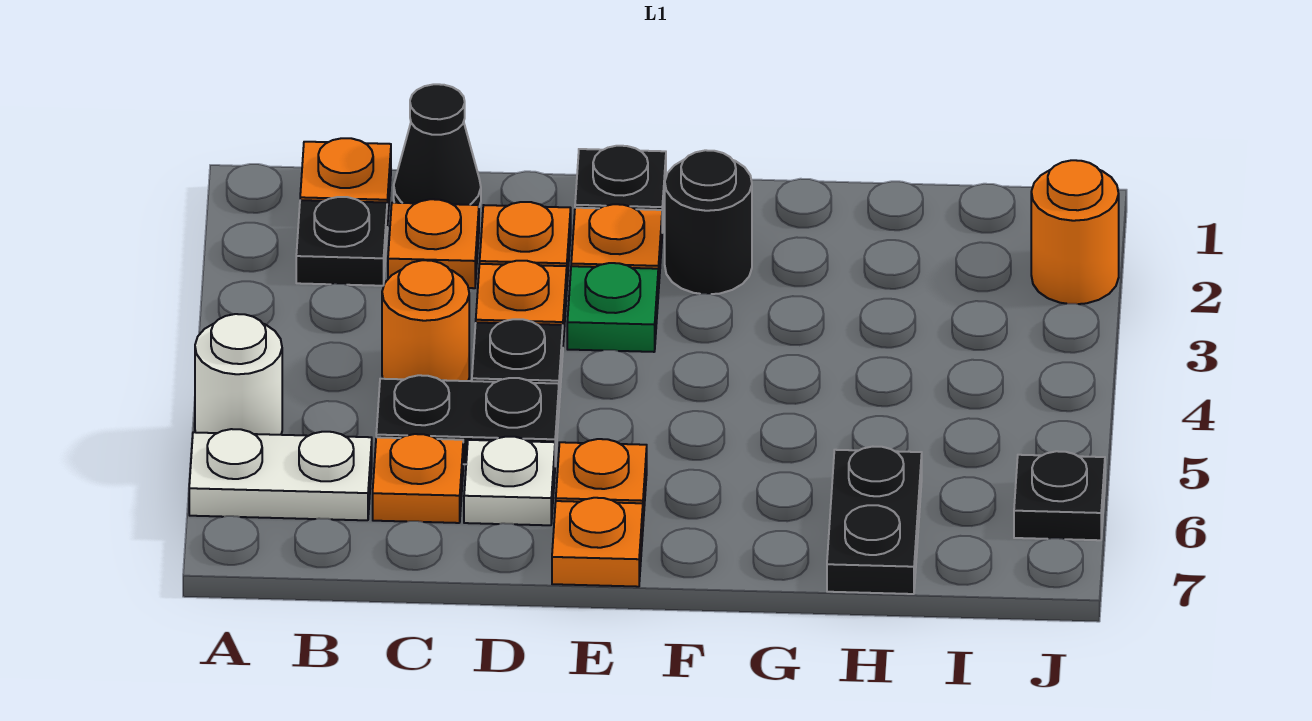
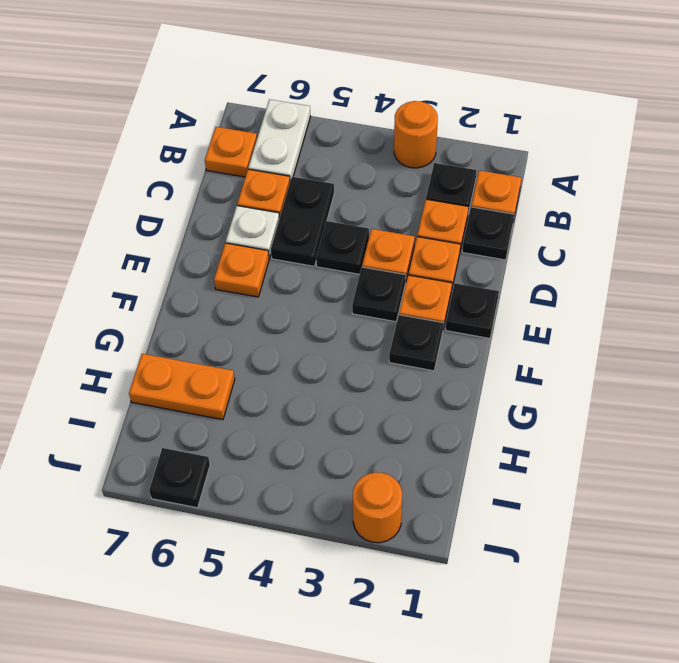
white 1x1 round brick [195,314,282,435] -> none
black 1x1 cone [394,84,481,206] -> black 1x1 plate [462,207,514,260]
orange 1x1 round brick [382,260,469,381] -> orange 1x1 round brick moved to [394,101,438,168]
green 1x1 plate [567,263,658,352] -> black 1x1 plate [352,267,406,322]
orange 1x1 plate [552,498,643,587] -> orange 1x1 plate moved to [205,127,257,177]
black 1x1 round brick [665,150,752,294] -> black 1x1 plate [389,315,443,371]
black 1x2 plate [827,447,922,594] -> orange 1x2 plate [129,354,235,420]

